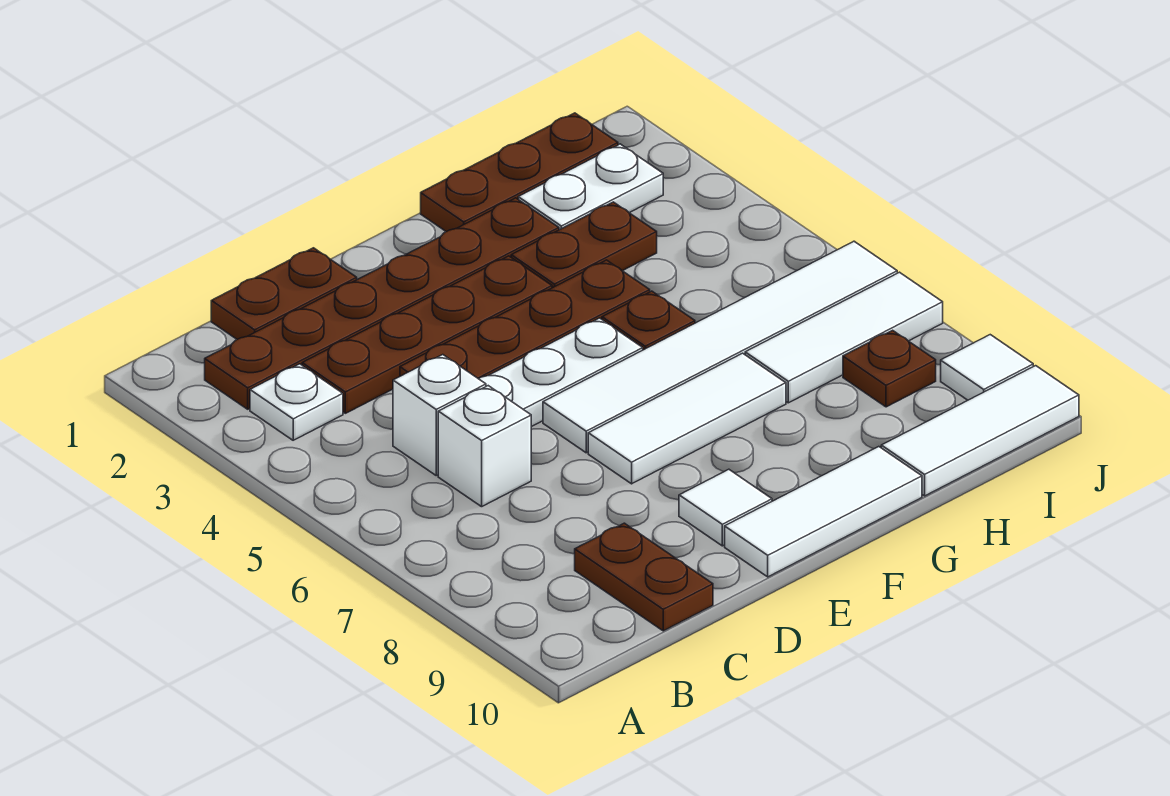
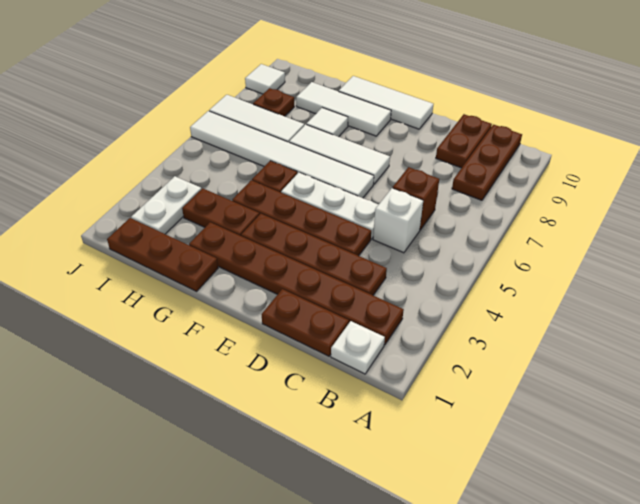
white 1x1 plate [250,364,343,440] -> white 1x1 plate moved to [331,321,385,374]
none -> brown 1x3 plate [452,125,522,200]
white 1x1 brick [438,386,531,507] -> brown 1x1 brick [393,167,439,230]
white 1x1 tile [679,469,772,546] -> white 1x1 tile moved to [306,108,348,137]
white 1x2 plate [518,144,663,230] -> white 1x2 plate turned to [131,176,201,234]
white 1x3 tile [881,366,1079,496] -> white 1x3 tile moved to [296,82,391,136]

